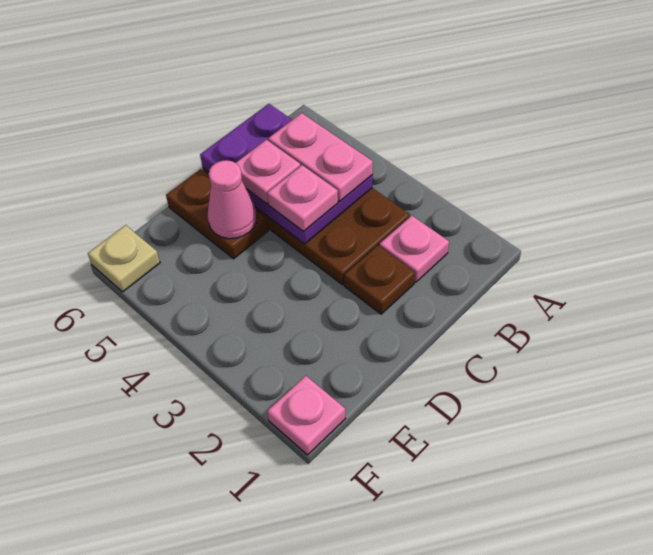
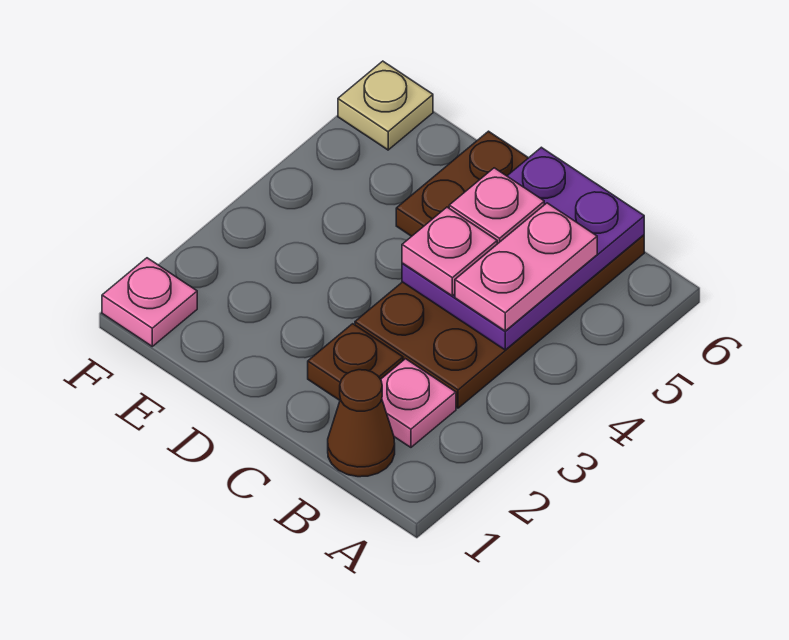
none -> brown 1x1 cone [328,370,395,477]
pink 1x1 cone [208,160,257,239] -> none

